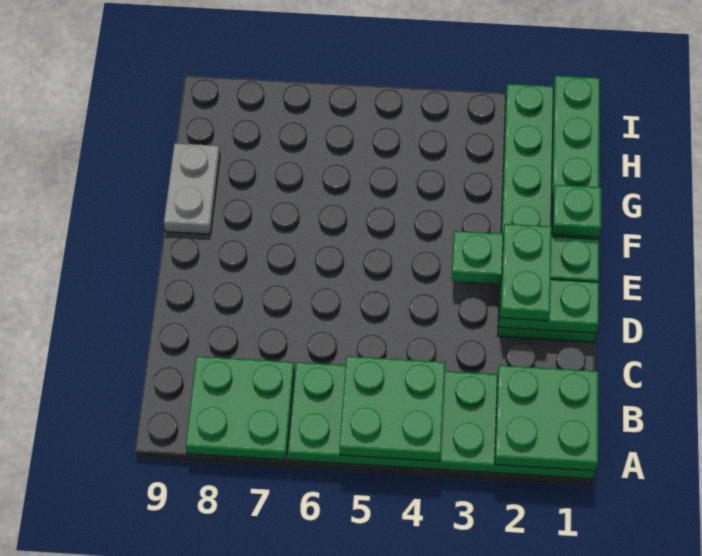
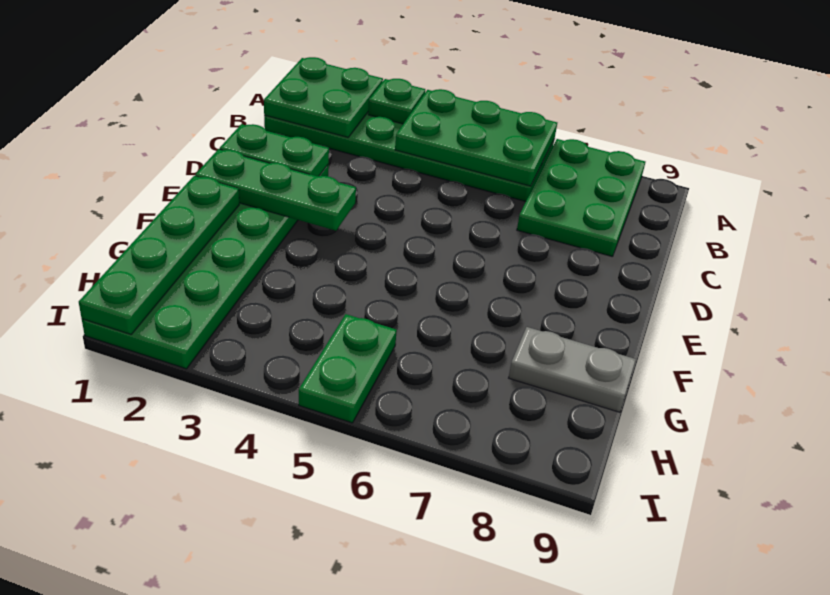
green 2x2 plate [340,356,446,461] -> green 2x3 plate [395,89,557,186]
green 2x2 plate [186,356,294,460] -> green 2x3 plate [517,139,645,257]
green 1x2 plate [500,224,552,321] -> green 1x2 plate moved to [299,314,397,423]
green 1x1 plate [552,185,601,237] -> green 1x1 plate moved to [368,79,425,124]
grey 1x2 plate [164,143,220,234] -> grey 1x2 plate turned to [509,327,636,412]

